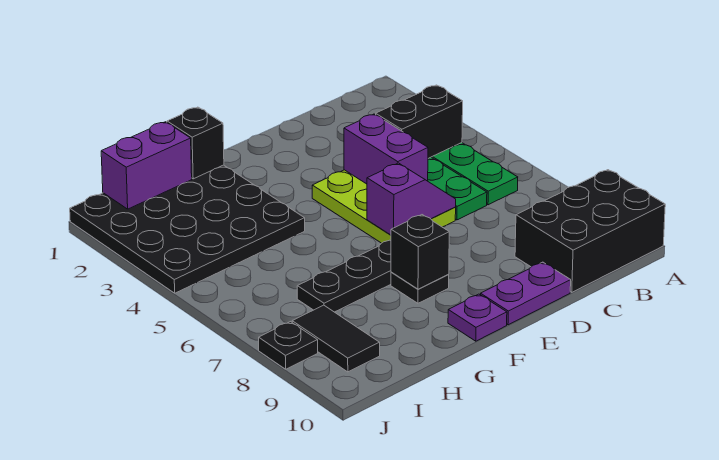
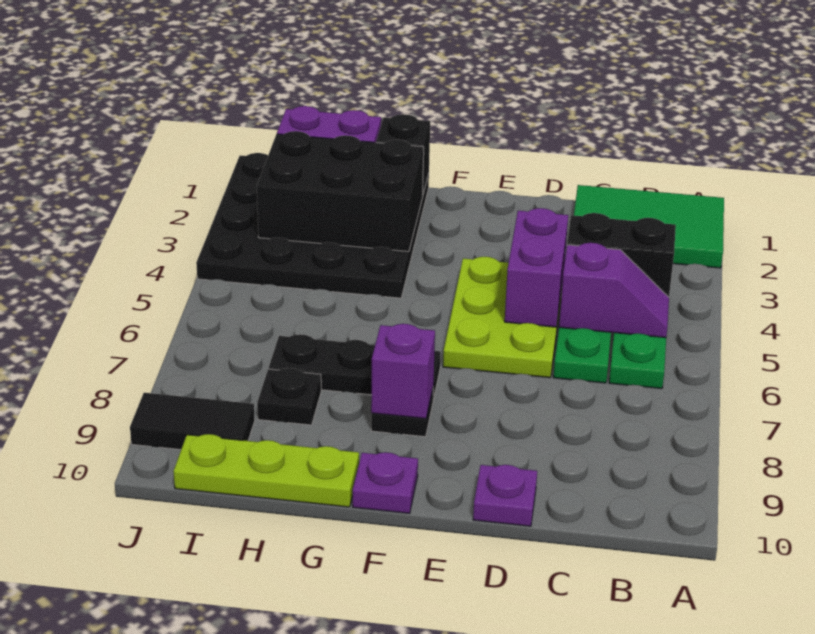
none -> green 2x3 tile [574,185,724,268]
black 2x3 brick [515,170,665,292] -> black 2x3 brick moved to [257,131,424,251]
purple 1x2 slope [367,163,456,235] -> purple 1x2 slope moved to [559,243,669,338]
purple 1x2 plate [481,262,571,325] -> purple 1x1 plate [473,465,537,526]
black 1x1 brick [391,215,449,289] -> purple 1x1 brick [371,324,435,419]
none -> lime 1x3 plate [174,434,359,507]
black 1x2 tile [292,305,380,372] -> black 1x2 tile turned to [130,393,255,450]
black 1x1 plate [259,322,318,369] -> black 1x1 plate moved to [257,368,321,425]

